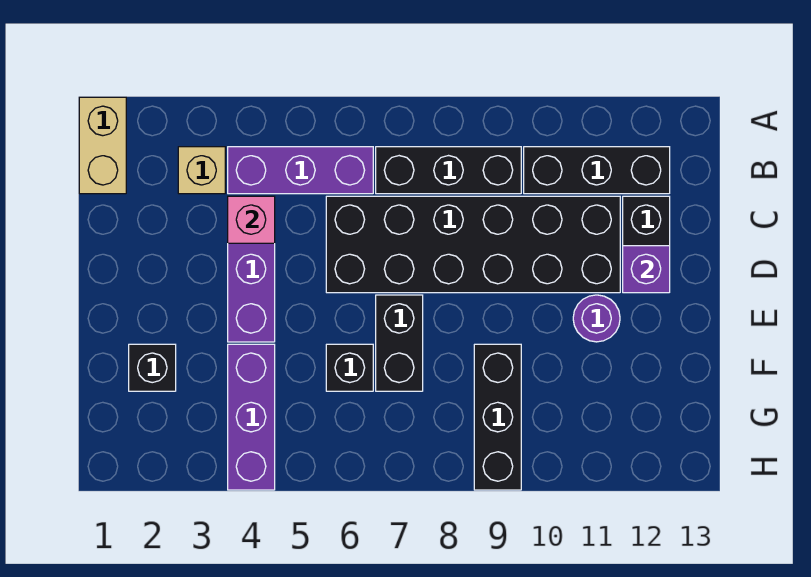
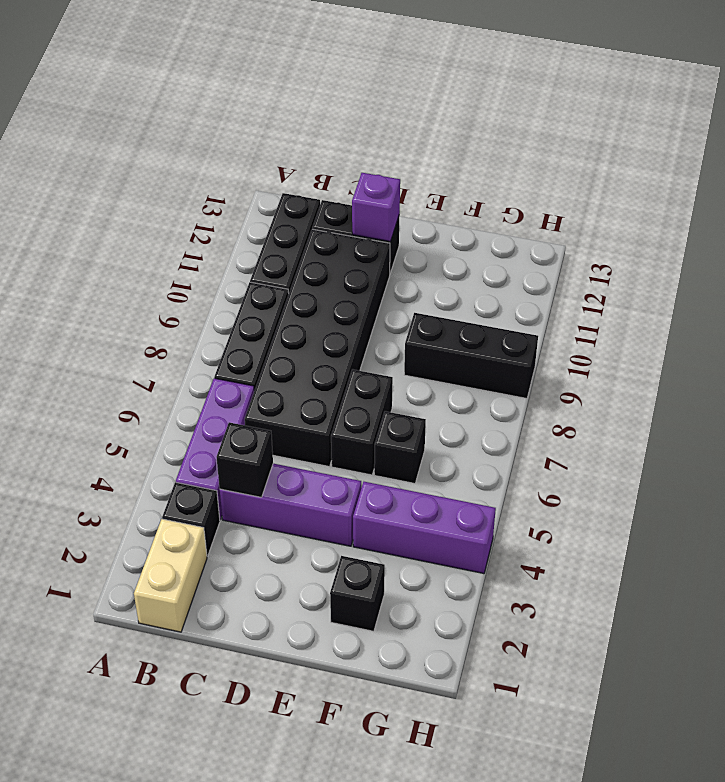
tan 1x2 brick [79,97,126,194] -> tan 1x2 brick turned to [134,519,207,632]
tan 1x1 brick [178,147,225,194] -> black 1x1 brick [162,482,220,556]
pink 1x1 brick [228,196,275,243] -> black 1x1 brick [217,422,273,497]
black 1x2 brick [376,295,423,391] -> black 1x2 brick turned to [331,369,393,475]
purple 1x1 round brick [573,295,620,342] -> none

